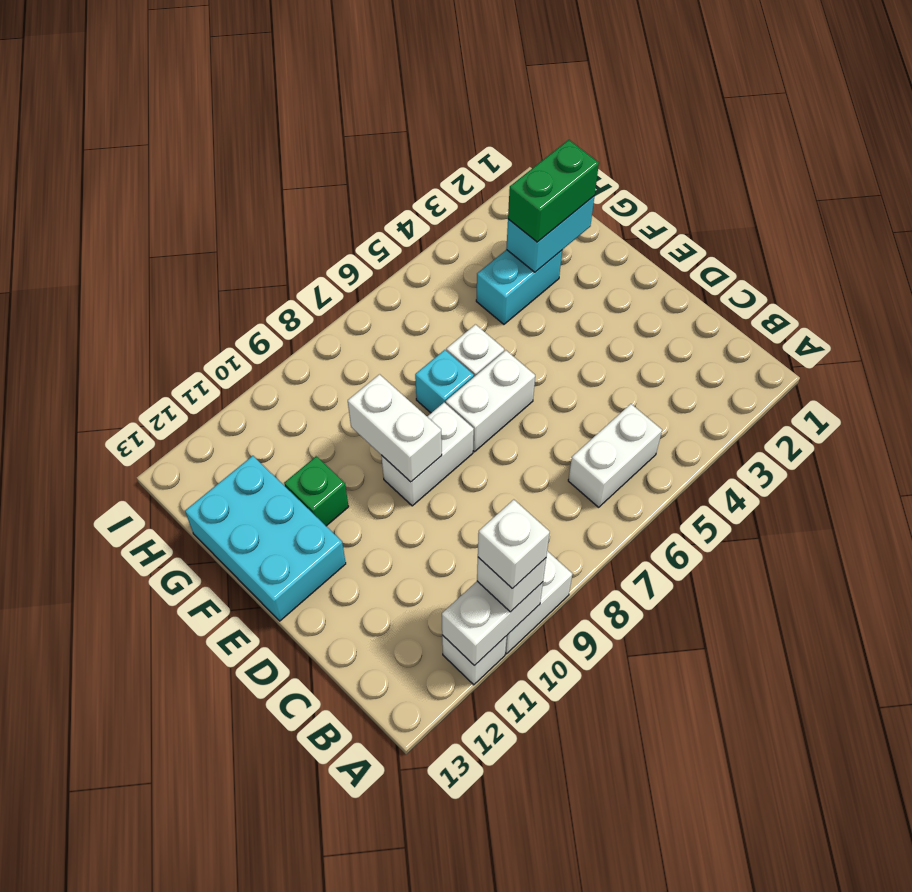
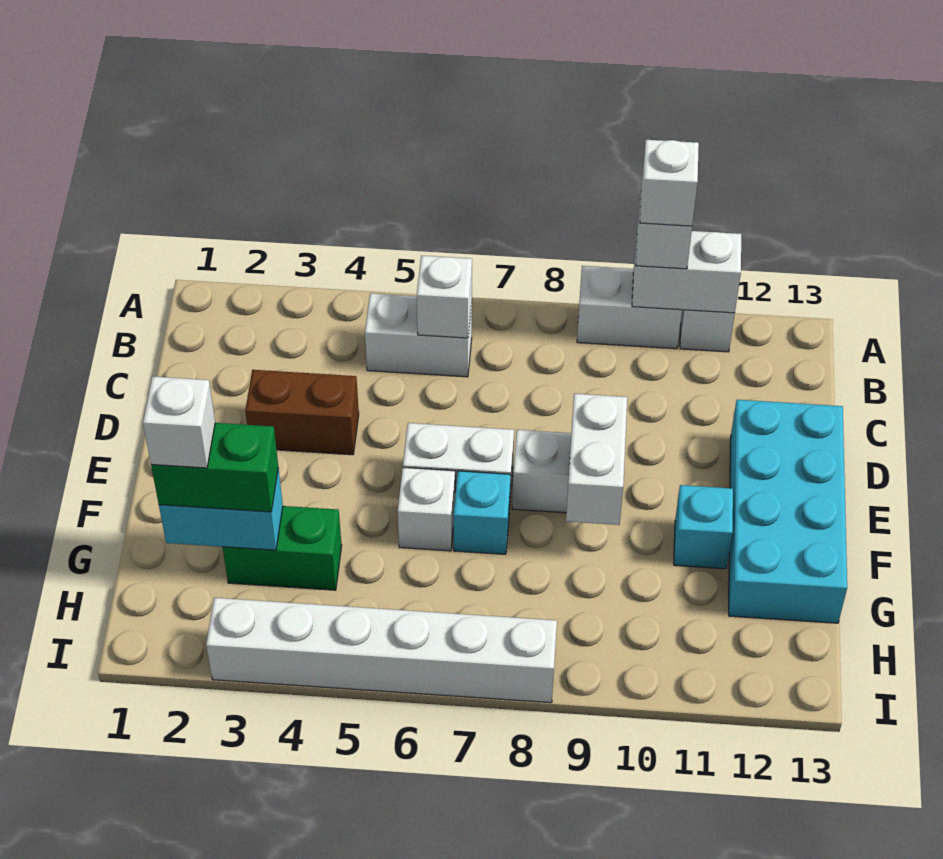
none -> white 1x1 brick [417,256,472,338]
none -> brown 1x2 brick [245,370,359,455]
cyan 2x3 brick [185,456,346,621] -> cyan 2x4 brick [729,400,847,623]
green 1x1 brick [284,456,349,526] -> cyan 1x1 brick [674,485,733,569]
none -> white 1x1 brick [143,376,215,468]
cyan 1x2 brick [476,250,562,324] -> green 1x2 brick [223,506,342,590]
none -> white 1x6 brick [206,598,557,703]

